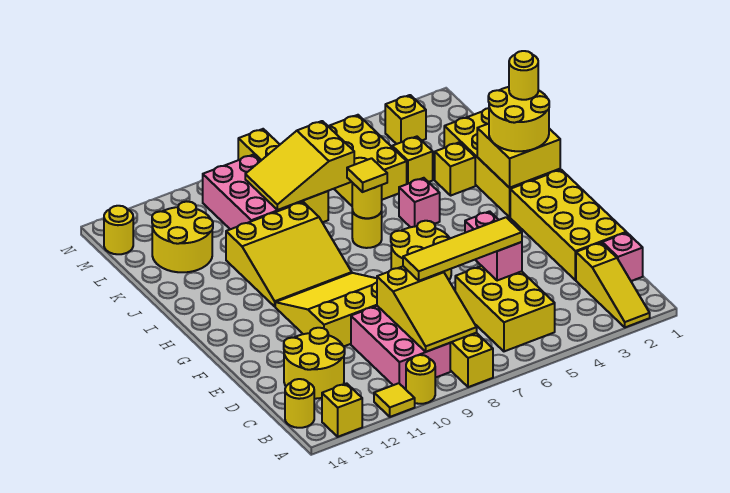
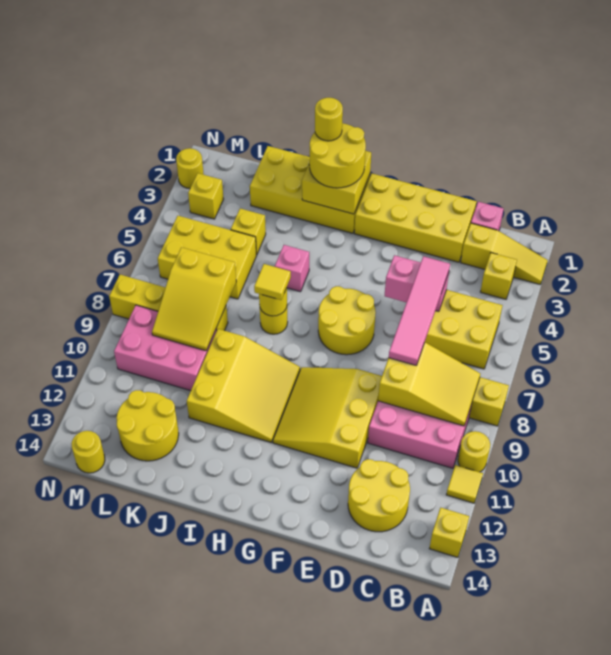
yellow 1x1 round brick [285,379,314,428] -> yellow 1x1 round brick moved to [176,148,204,189]
yellow 1x4 tile [403,217,522,281] -> pink 1x4 tile [389,256,450,365]
yellow 1x1 brick [435,142,475,196] -> yellow 1x1 brick moved to [480,253,517,299]

